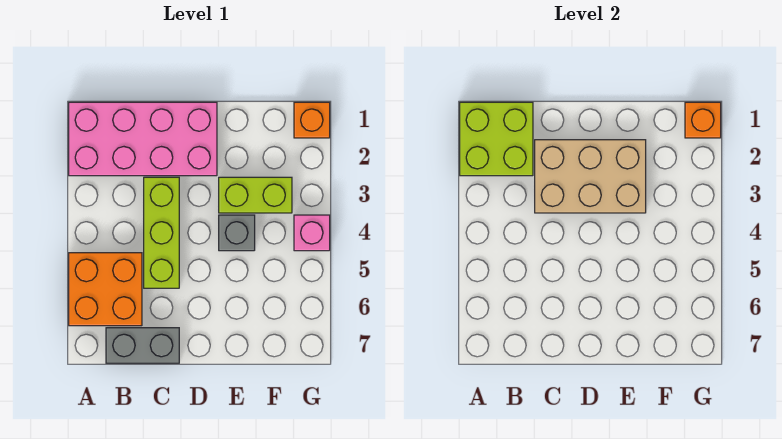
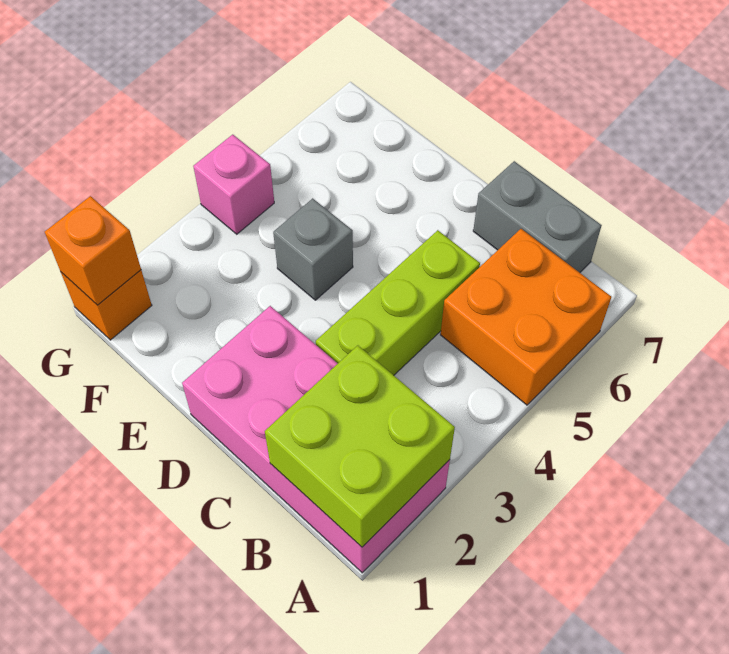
tan 2x3 brick [535,140,646,213] -> none
lime 1x2 brick [219,177,292,213] -> none

